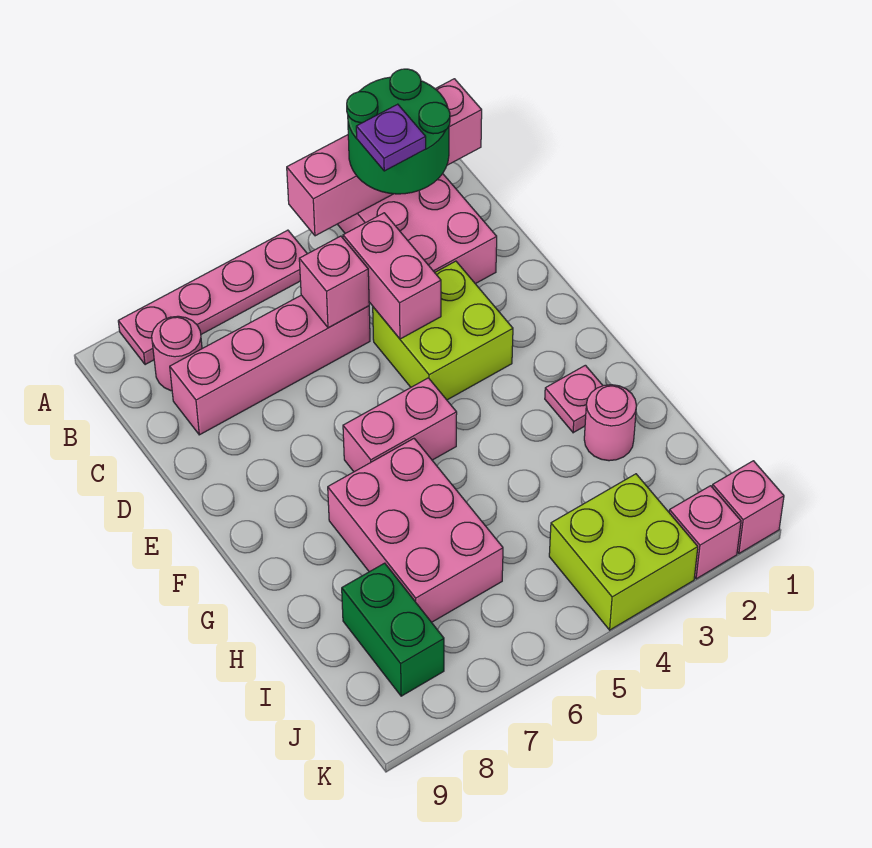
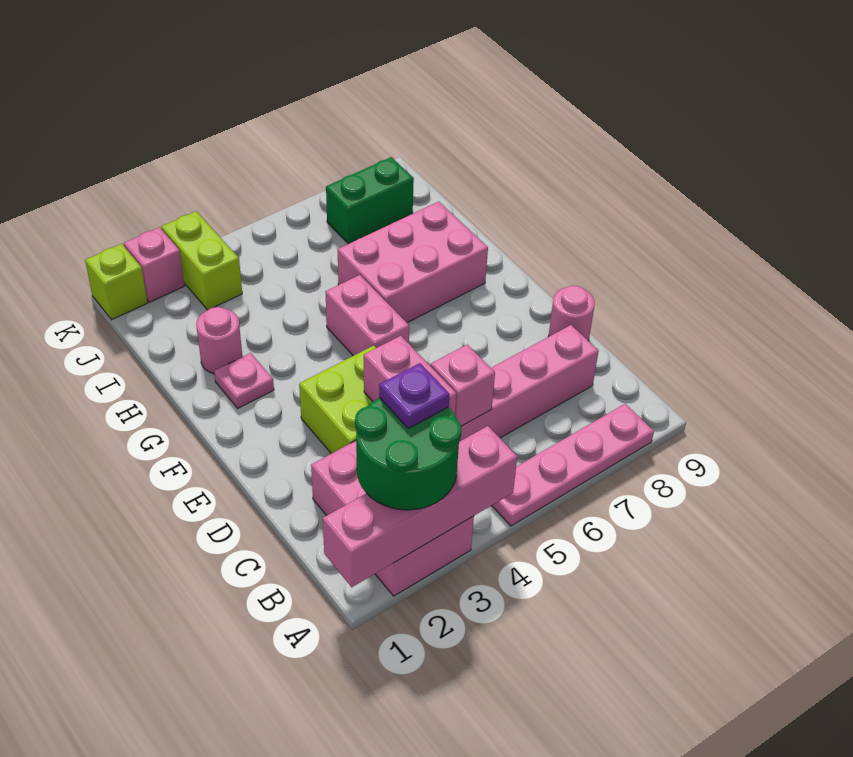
pink 1x1 round brick [152,316,202,391] -> pink 1x1 round brick moved to [548,286,595,341]
pink 1x2 brick [343,378,457,472] -> pink 1x2 brick turned to [326,275,409,356]
pink 2x3 brick [328,439,503,622] -> pink 2x3 brick turned to [338,202,488,323]
green 1x2 brick [342,563,444,696] -> green 1x2 brick turned to [326,157,414,244]
lime 2x2 brick [549,474,698,630] -> lime 1x2 brick [161,211,242,310]
pink 1x1 brick [712,461,784,553] -> lime 1x1 brick [85,244,147,320]

